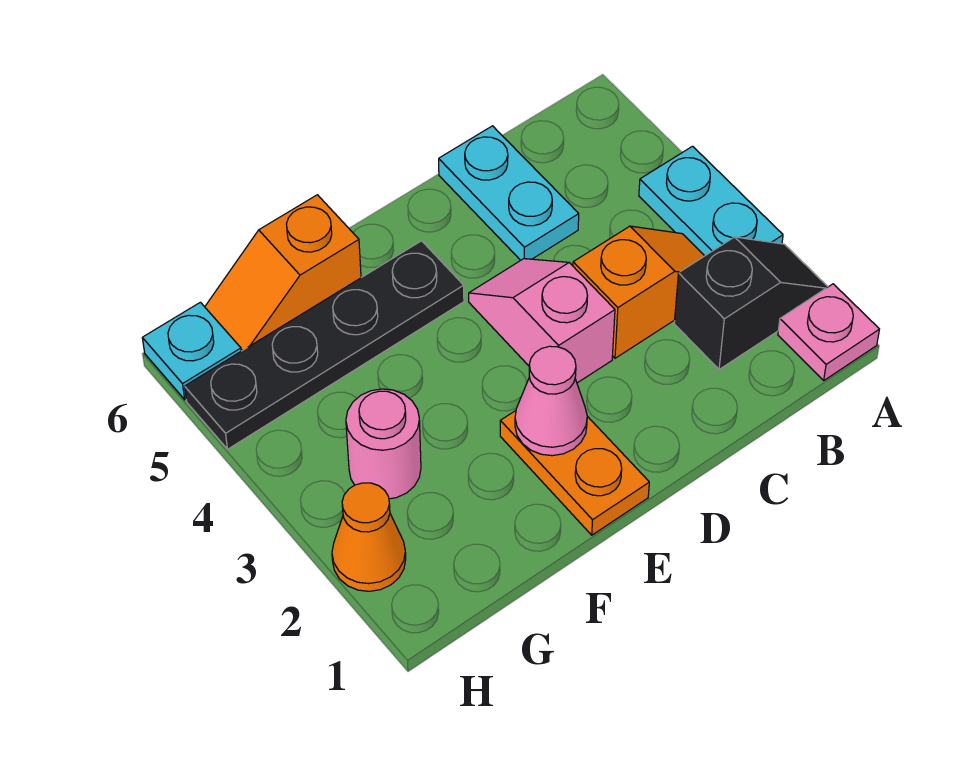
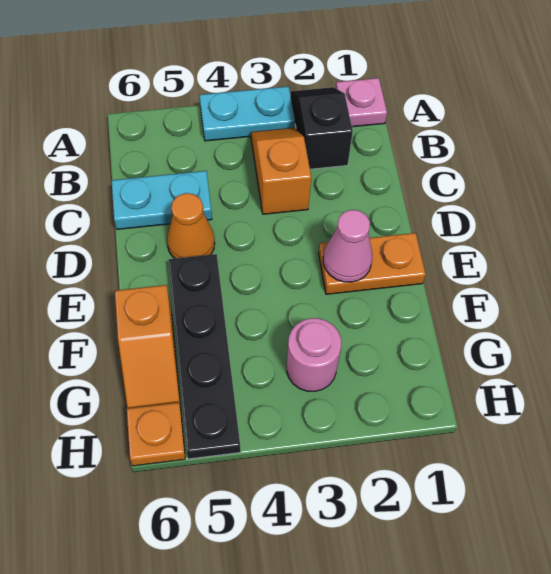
pink 1x2 slope [469,259,615,383] -> none
orange 1x1 cone [332,483,406,591] -> orange 1x1 cone moved to [167,193,215,259]
cyan 1x1 plate [142,302,241,400] -> orange 1x1 plate [127,402,185,466]

